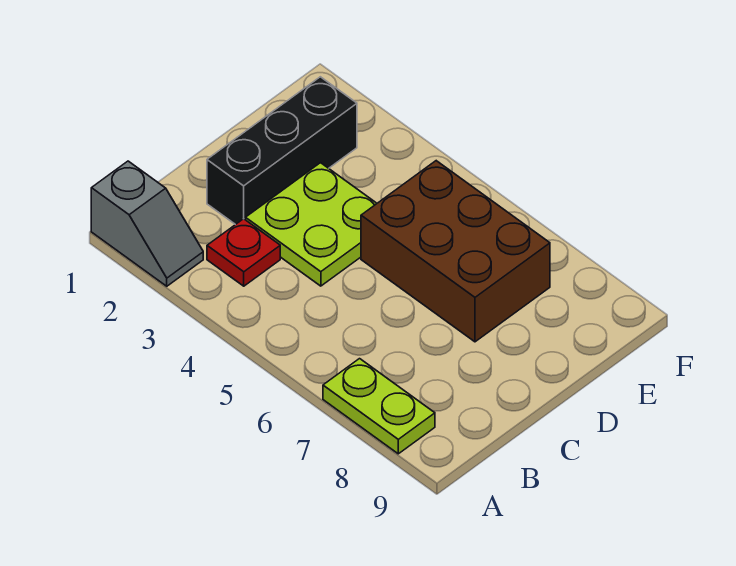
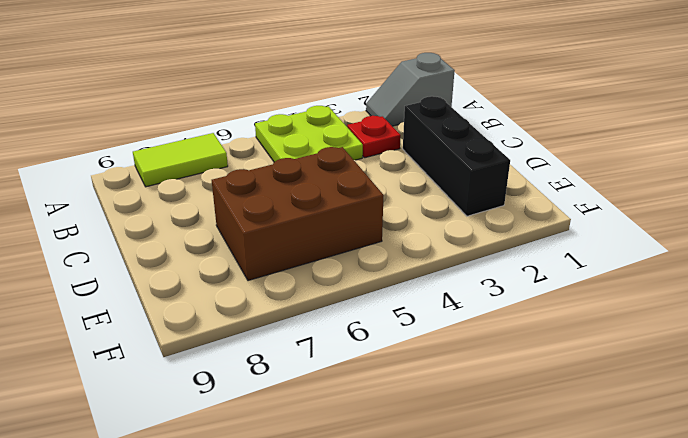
lime 1x2 plate [323,359,435,454] -> lime 1x2 tile [133,133,228,187]
lime 2x2 plate [246,163,377,286] -> lime 2x2 plate moved to [255,106,363,162]

